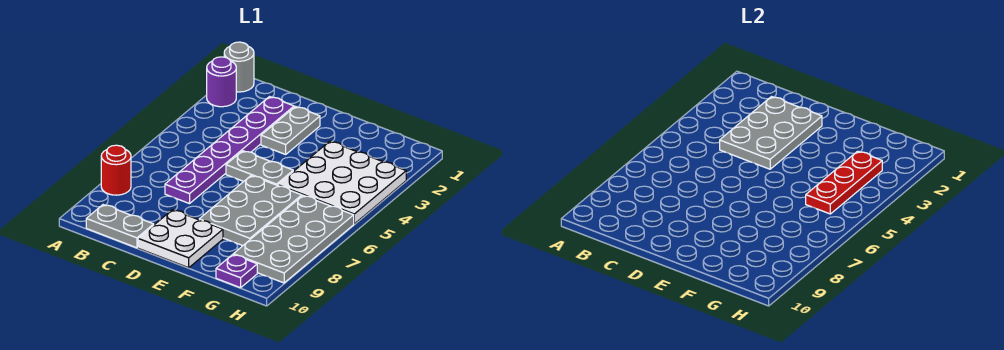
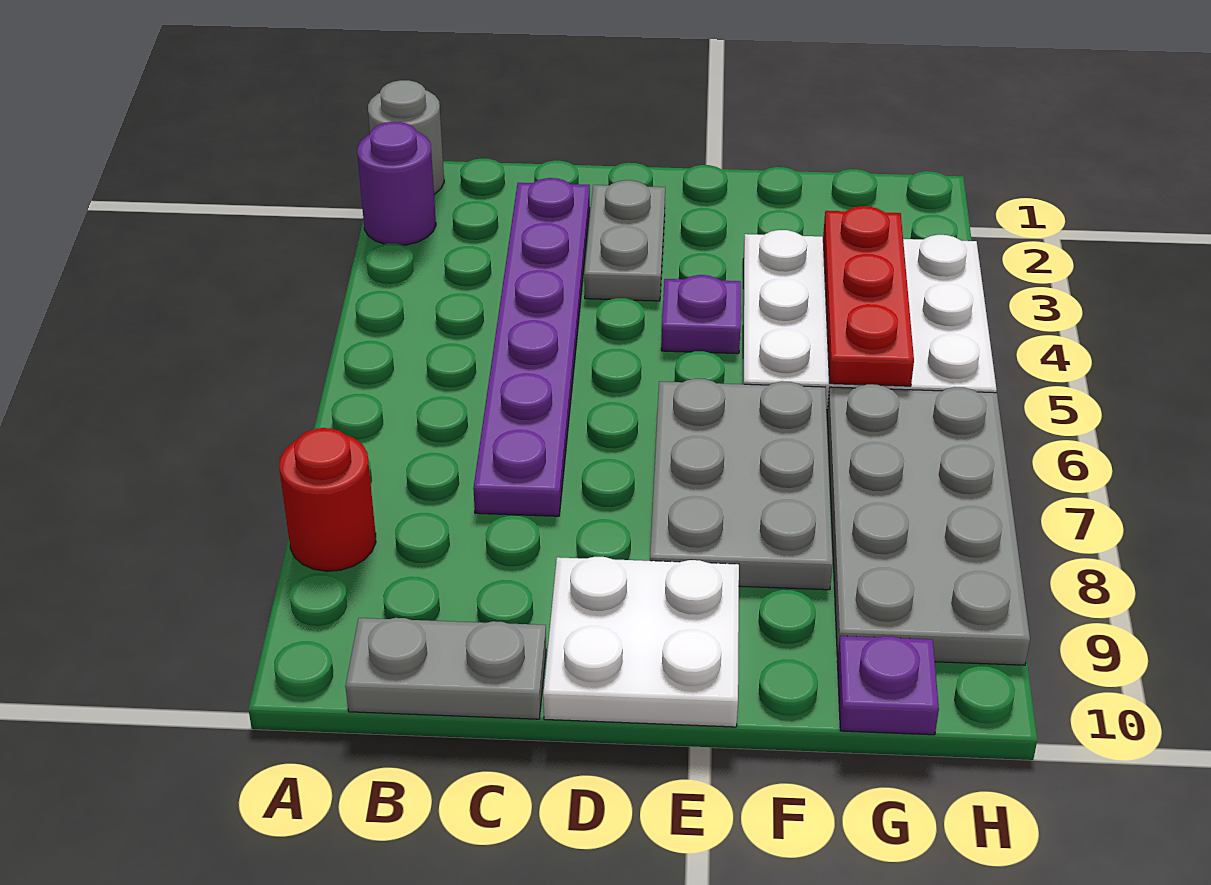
grey 2x3 plate [720,97,822,169] -> none
grey 1x2 plate [226,151,293,186] -> none
none -> purple 1x1 plate [661,275,741,354]

